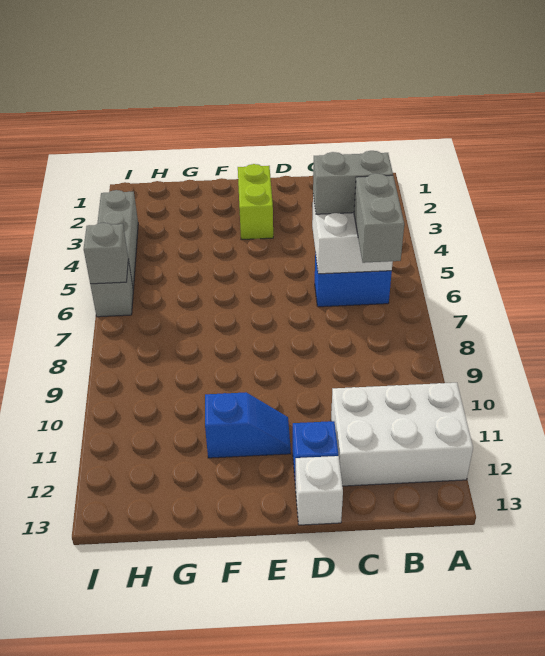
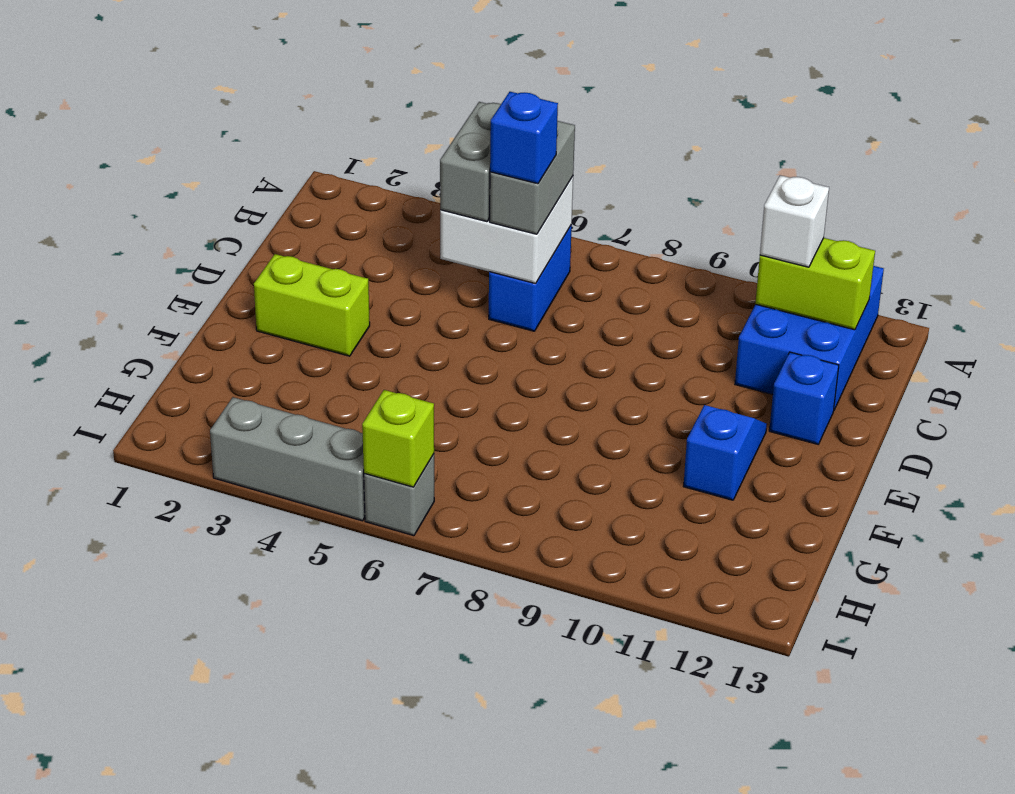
white 2x3 brick [331,383,473,486] -> blue 2x3 brick [735,266,884,410]
grey 1x2 brick [354,173,404,263] -> grey 1x2 brick turned to [490,121,575,234]
none -> lime 1x2 brick [755,238,875,330]
none -> blue 1x1 brick [490,92,558,184]
white 1x1 brick [296,456,343,525] -> white 1x1 brick moved to [760,175,829,267]
grey 1x1 brick [84,223,128,284] -> lime 1x1 brick [362,390,434,487]

